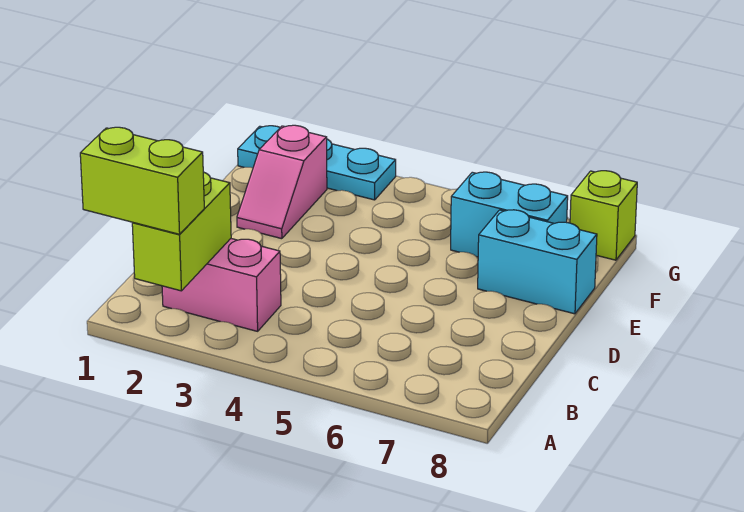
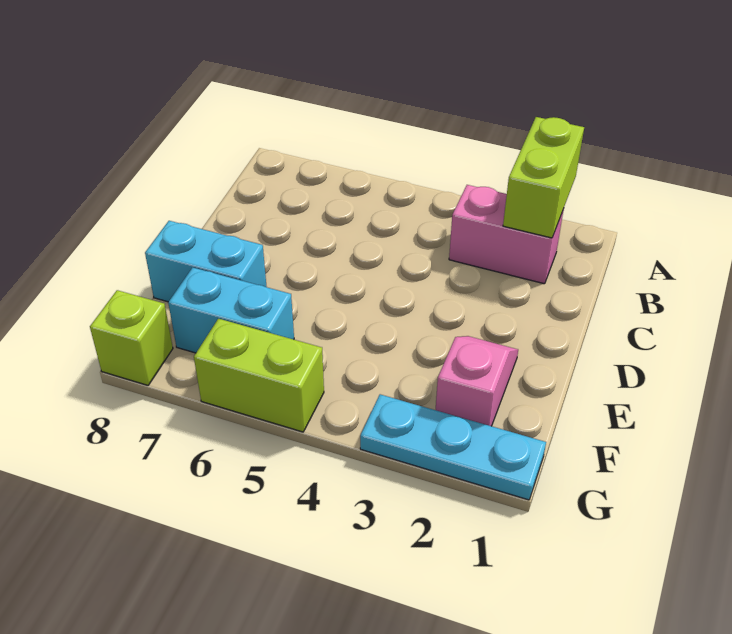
lime 1x2 brick [80,127,204,234] -> lime 1x2 brick moved to [194,319,324,432]

